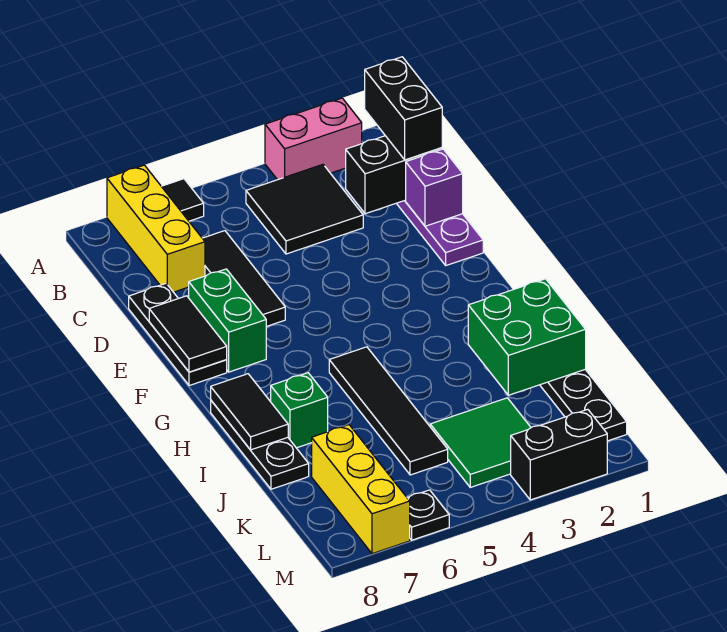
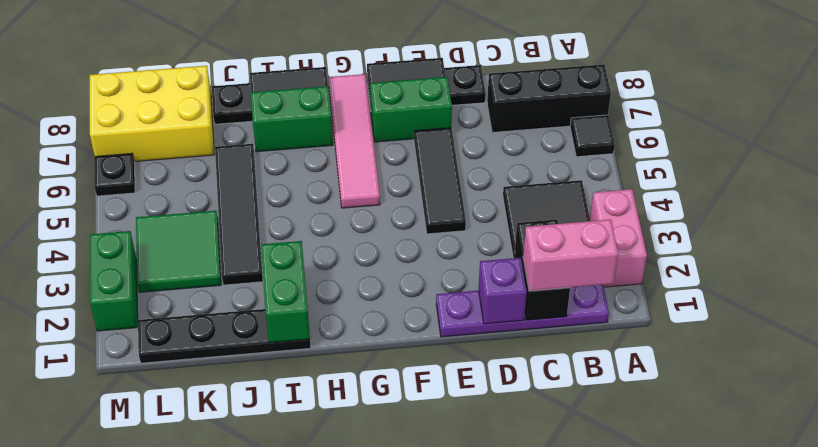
yellow 1x3 brick [107,165,205,292] -> black 1x3 brick [487,64,611,133]
black 1x2 brick [365,57,442,160] -> pink 1x2 brick [523,220,618,291]
black 1x3 tile [202,231,285,327] -> black 1x3 tile turned to [414,128,466,234]
none -> pink 1x4 tile [329,74,380,208]
black 1x4 tile [329,347,448,475] -> black 1x4 tile turned to [215,144,263,285]
green 2x2 brick [468,279,586,395] -> green 1x2 brick [261,241,310,343]
green 1x1 brick [271,373,328,448] -> green 1x2 brick [251,86,333,152]
yellow 1x3 brick [312,425,410,554] -> yellow 2x3 brick [90,66,214,162]
black 1x2 brick [511,409,607,500] -> green 1x2 brick [90,231,138,331]

